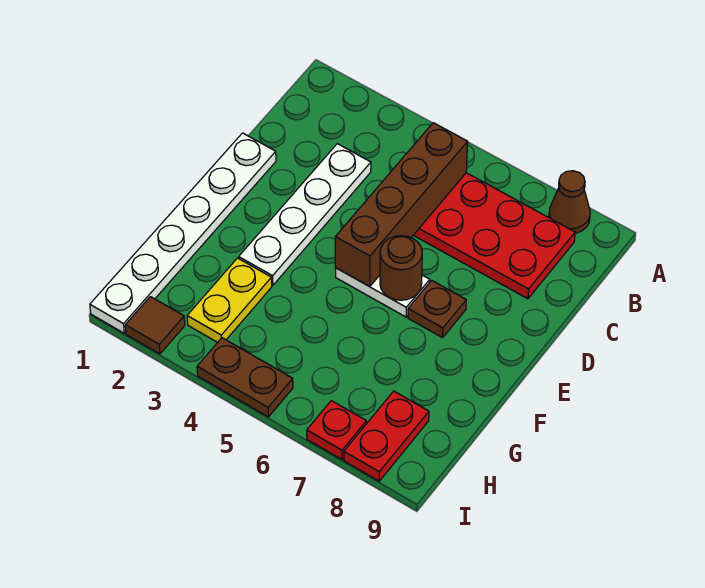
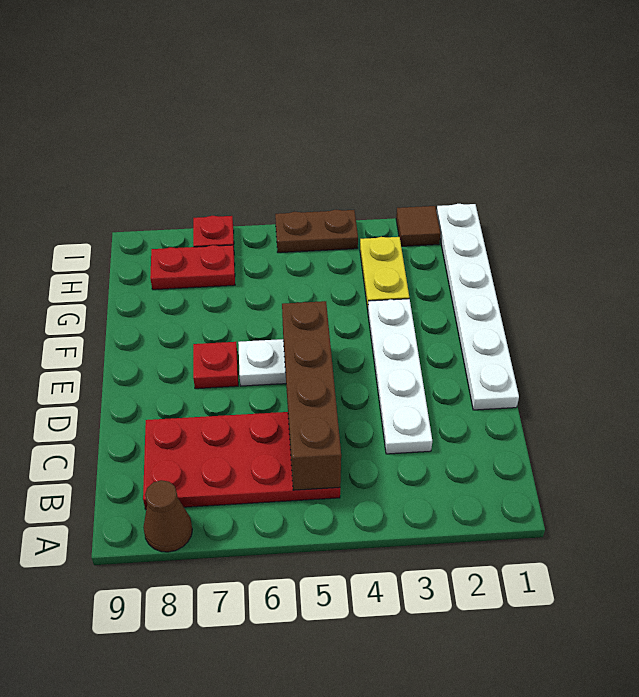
brown 1x1 round brick [380,236,422,300] -> none
brown 1x1 plate [408,280,466,338] -> red 1x1 plate [193,342,238,389]
red 1x2 plate [344,391,429,481] -> red 1x2 plate turned to [150,245,235,290]

